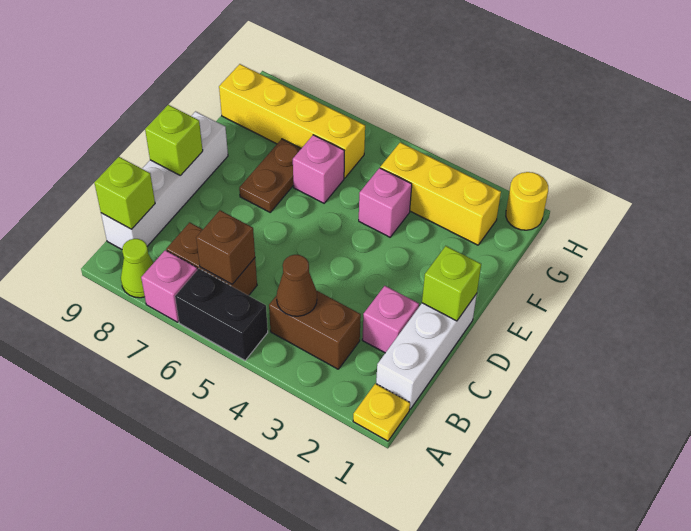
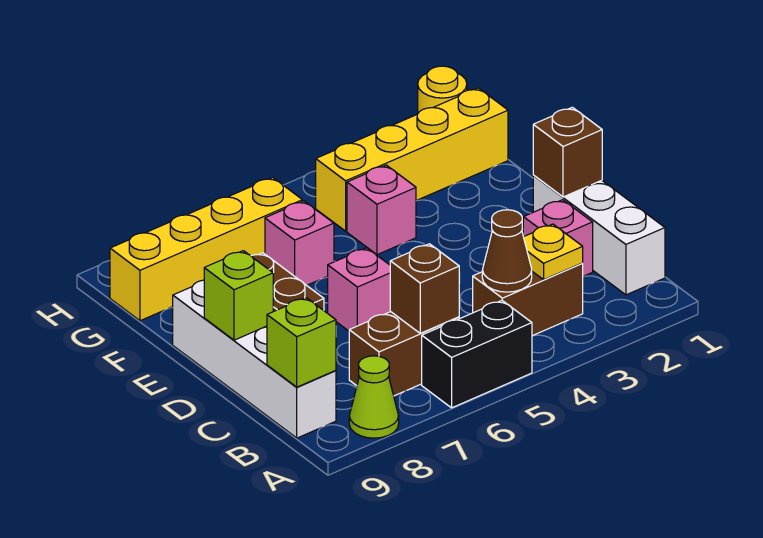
yellow 1x1 plate [353,384,410,441] -> yellow 1x1 plate moved to [524,224,583,280]
pink 1x1 brick [141,250,197,322] -> pink 1x1 brick moved to [328,248,391,331]
lime 1x1 brick [422,246,481,321] -> brown 1x1 brick [533,107,602,197]
yellow 1x3 brick [380,142,501,245] -> yellow 1x4 brick [316,88,508,231]

